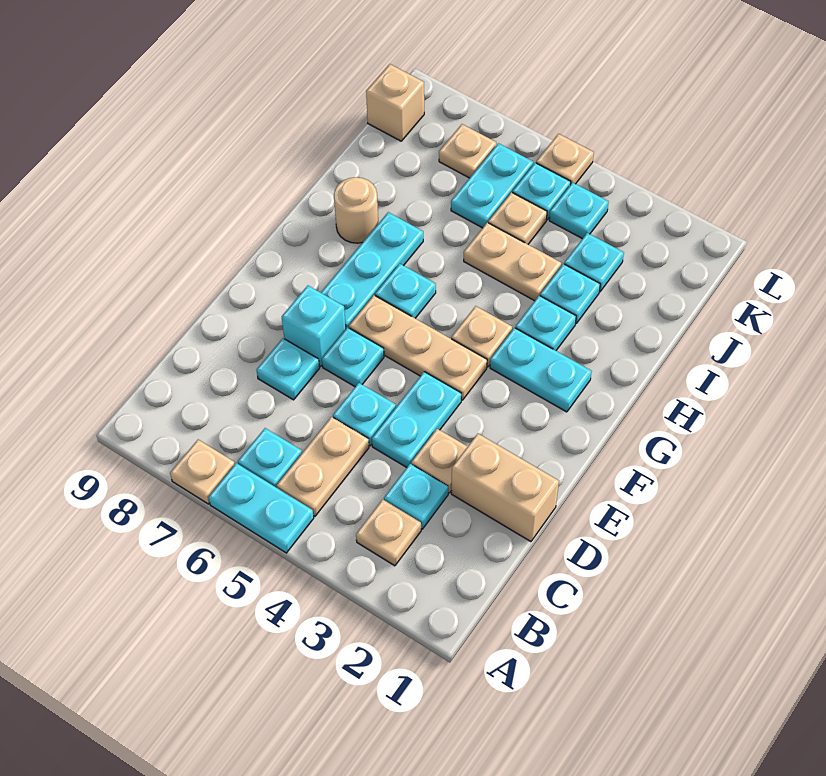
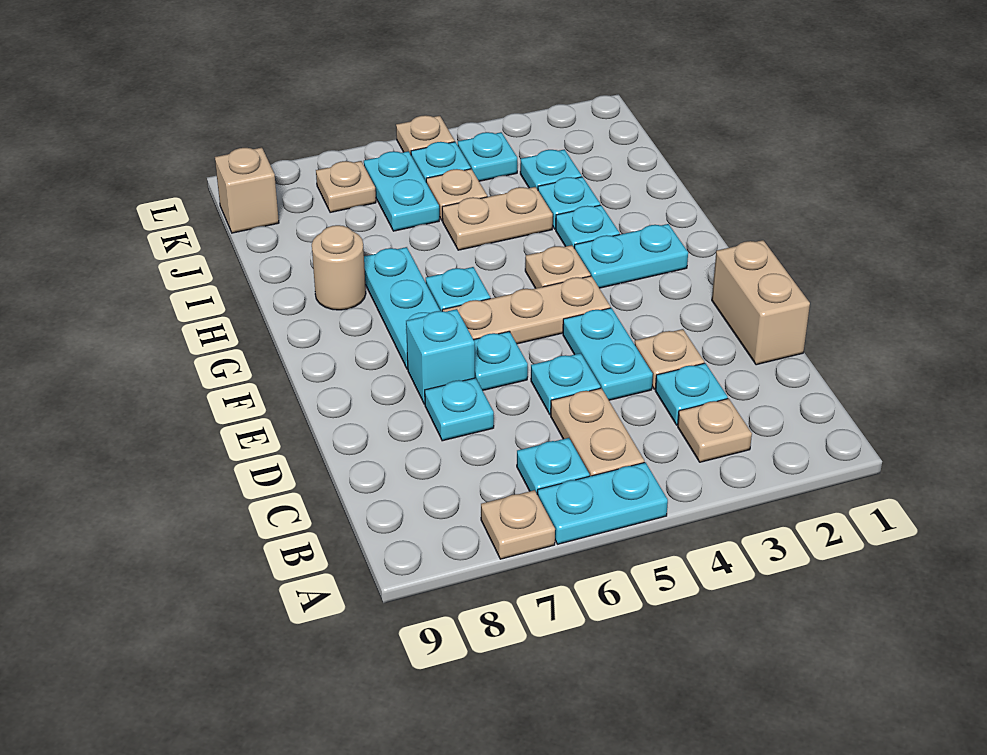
tan 1x2 brick [451,434,559,542] -> tan 1x2 brick turned to [712,240,810,365]

